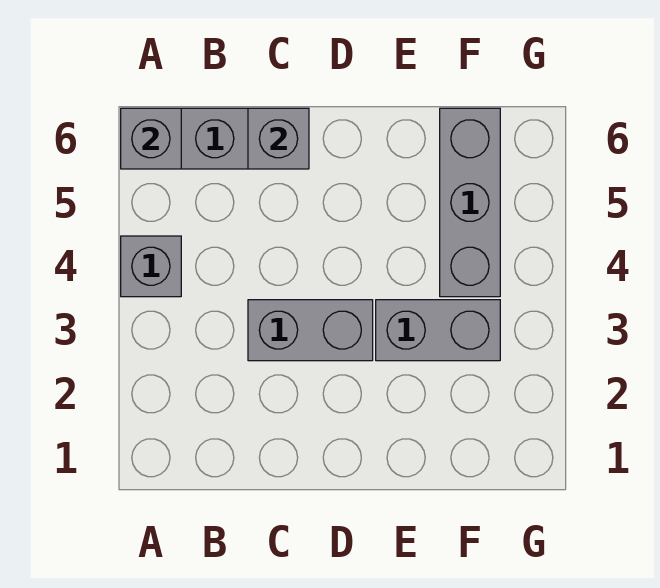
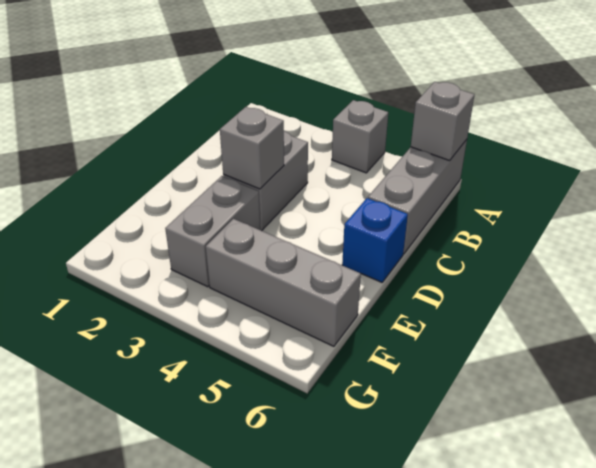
grey 1x1 brick [248,108,309,169] -> grey 1x1 brick moved to [220,107,284,189]
none -> blue 1x1 brick [342,198,408,282]

